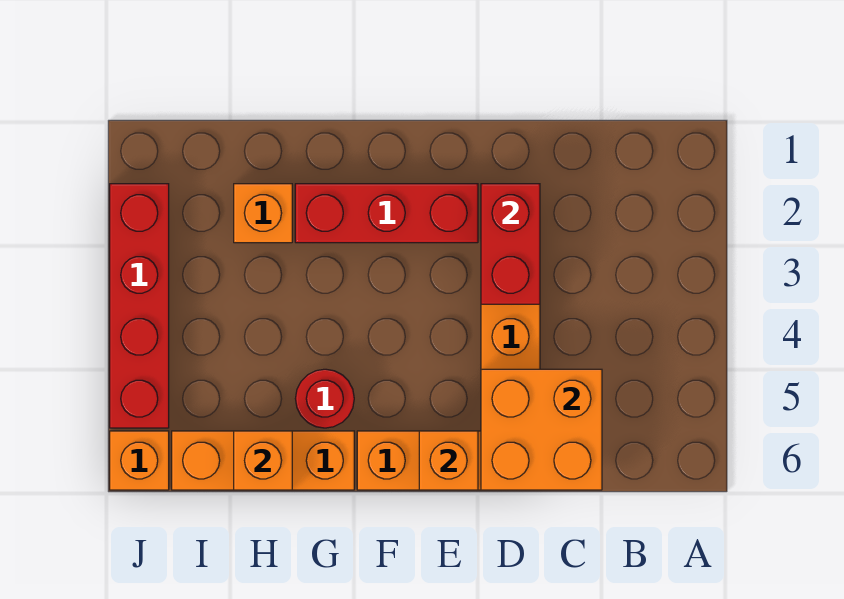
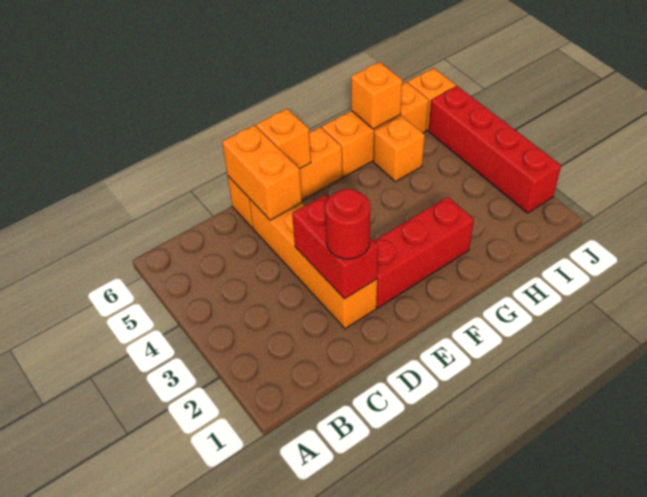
orange 2x2 brick [481,369,602,490] -> orange 1x2 brick [222,125,302,220]
red 1x1 round brick [295,369,354,428] -> red 1x1 round brick moved to [325,189,370,259]
orange 1x1 brick [234,184,292,243] -> orange 1x1 brick moved to [373,116,425,182]

